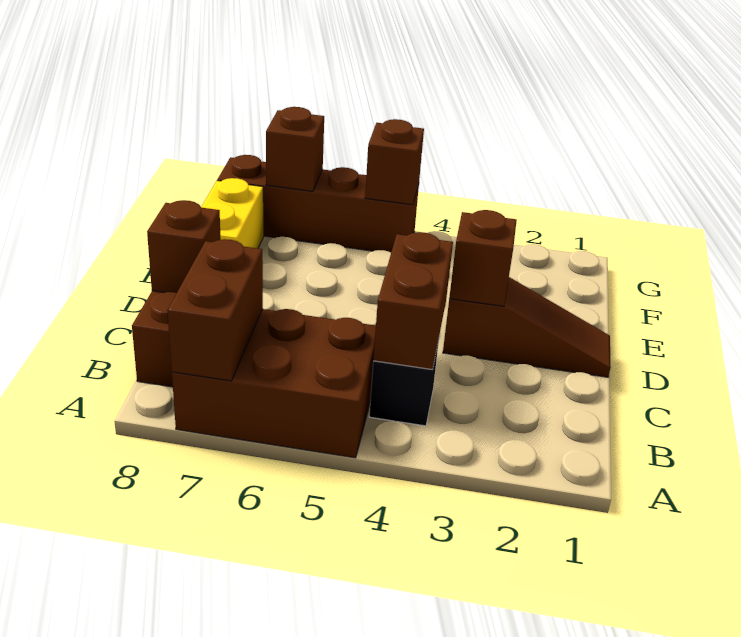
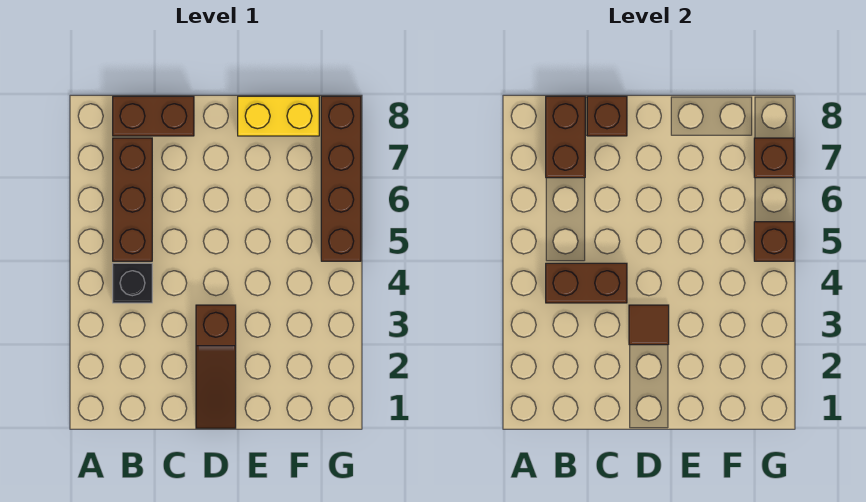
brown 2x3 brick [172,309,376,458] -> brown 1x3 brick [113,138,152,261]
brown 1x2 brick [167,239,263,381] -> brown 1x2 brick turned to [546,96,585,178]
brown 1x1 brick [449,210,517,306] -> brown 1x1 tile [629,305,669,345]

